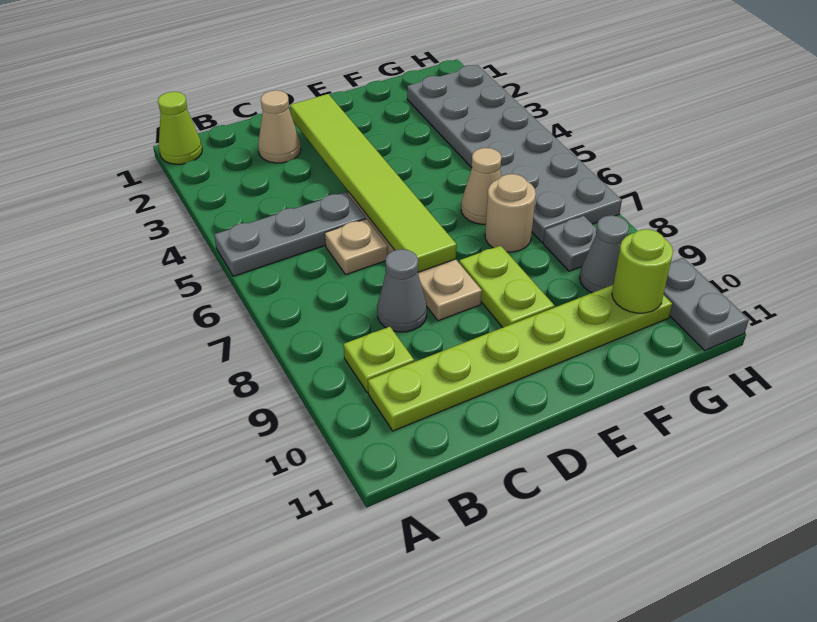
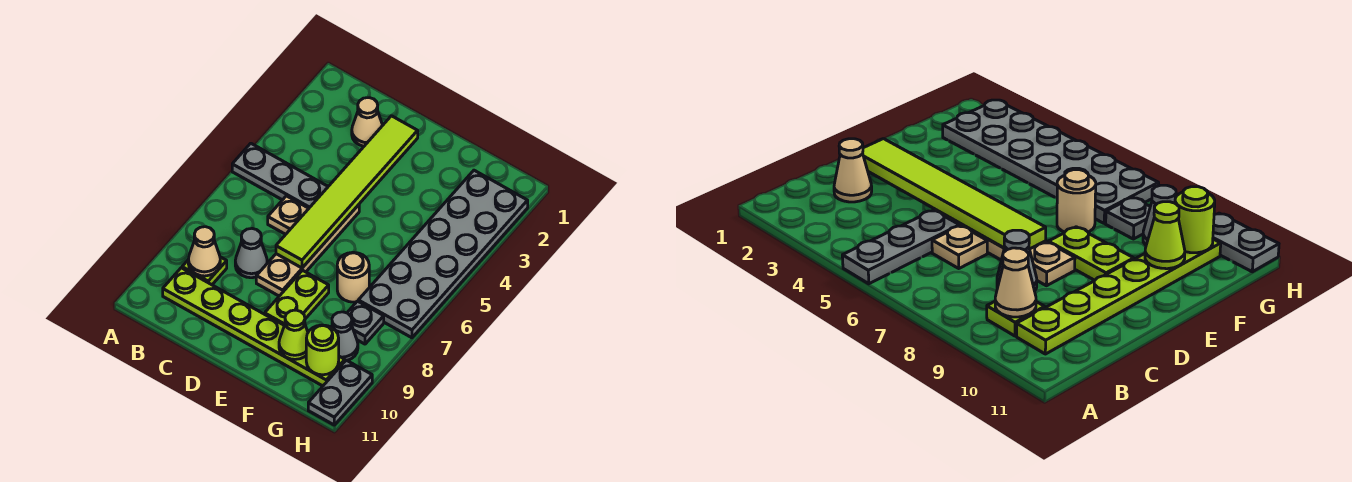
lime 1x1 cone [158,92,202,164] -> lime 1x1 cone moved to [279,310,308,359]
tan 1x1 cone [461,148,501,224] -> tan 1x1 cone moved to [188,227,220,276]

